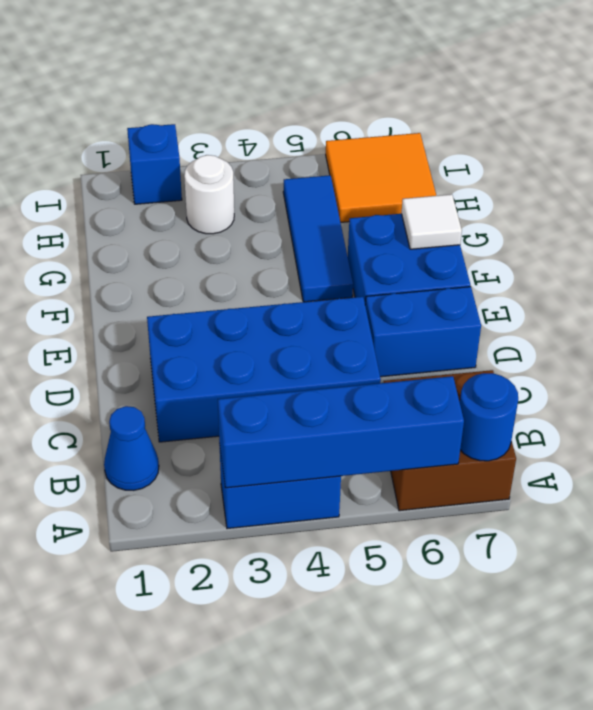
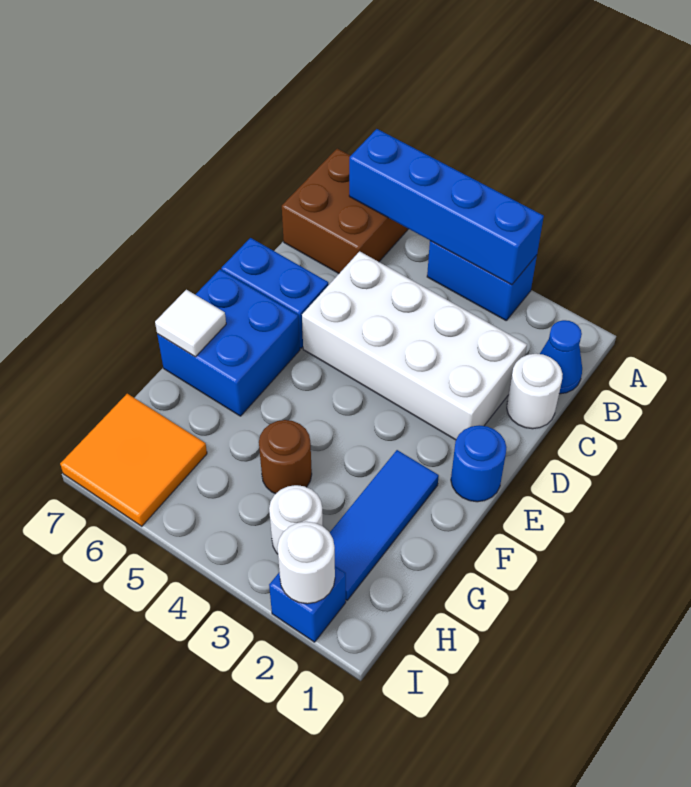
blue 1x1 round brick [460,373,518,461] -> blue 1x1 round brick moved to [451,425,506,502]
none -> white 1x1 round brick [507,354,563,429]
blue 2x4 brick [147,297,381,442] -> white 2x4 brick [302,251,527,440]
blue 1x3 tile [283,175,353,302] -> blue 1x3 tile moved to [330,450,439,600]
none -> brown 1x1 round brick [259,420,312,494]
none -> white 1x1 round brick [277,522,335,604]

